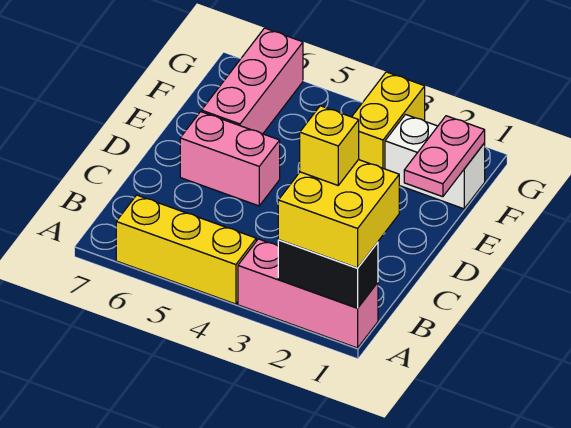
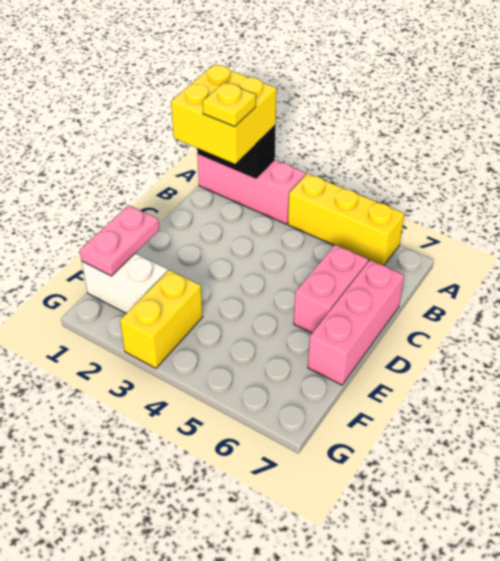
yellow 1x1 brick [300,106,359,185] -> yellow 1x1 plate [203,82,256,127]
pink 1x2 brick [180,112,280,206] -> pink 1x2 brick turned to [294,245,368,333]
pink 1x3 brick [202,28,303,134] -> pink 1x3 brick moved to [308,260,404,385]

